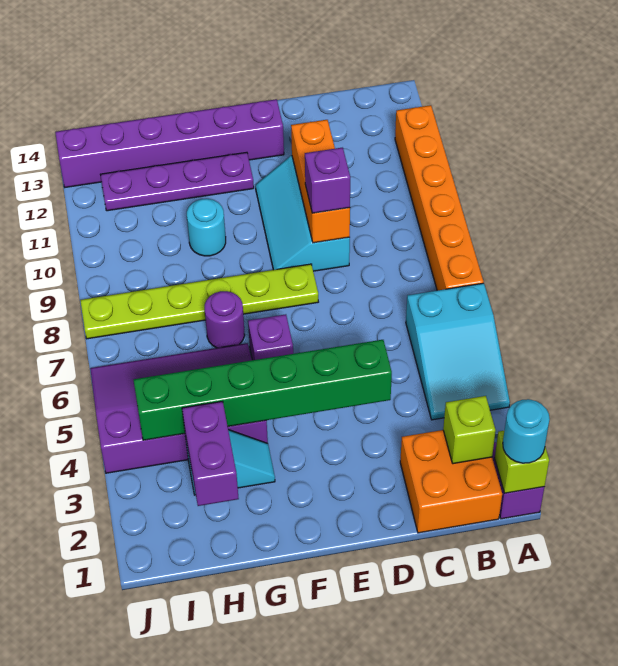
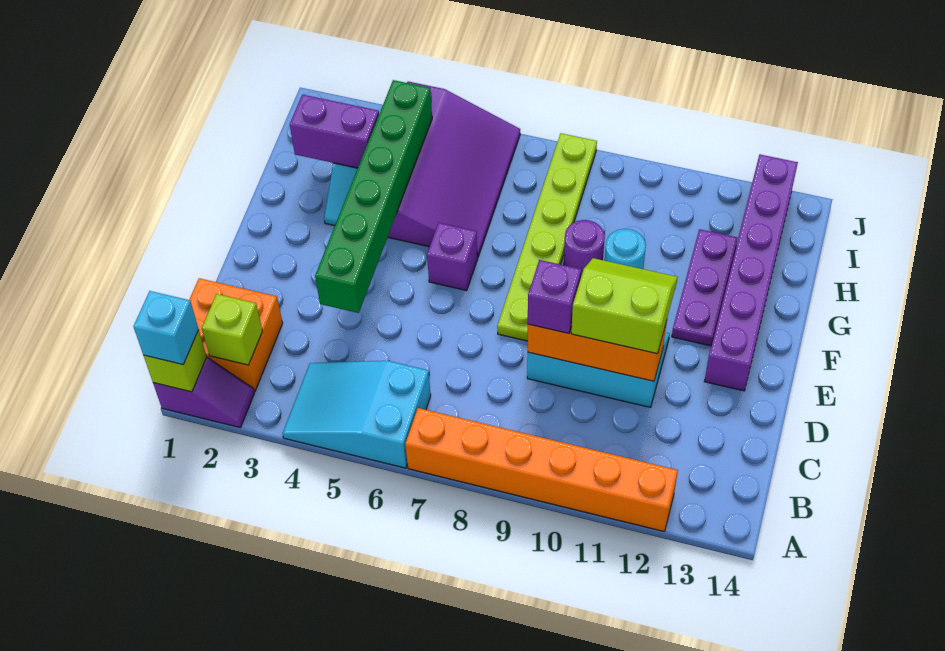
cyan 1x1 round brick [503,399,550,463] -> cyan 1x1 brick [133,291,199,365]
none -> lime 2x2 slope [571,258,677,354]
purple 1x4 plate [100,152,254,211] -> purple 1x3 plate [672,229,737,346]
purple 1x1 round brick [205,291,245,348] -> purple 1x1 round brick moved to [564,220,605,276]

